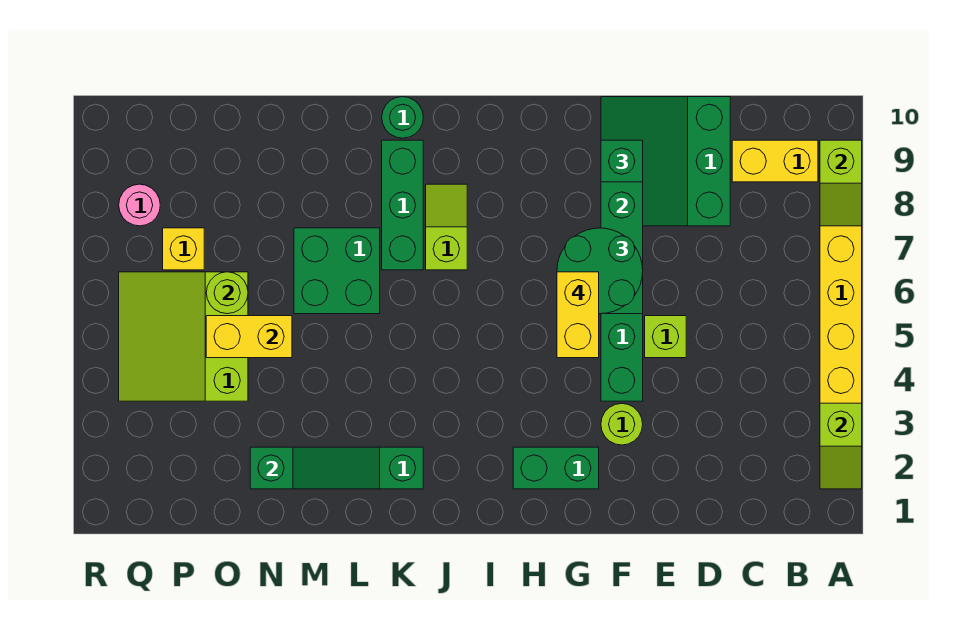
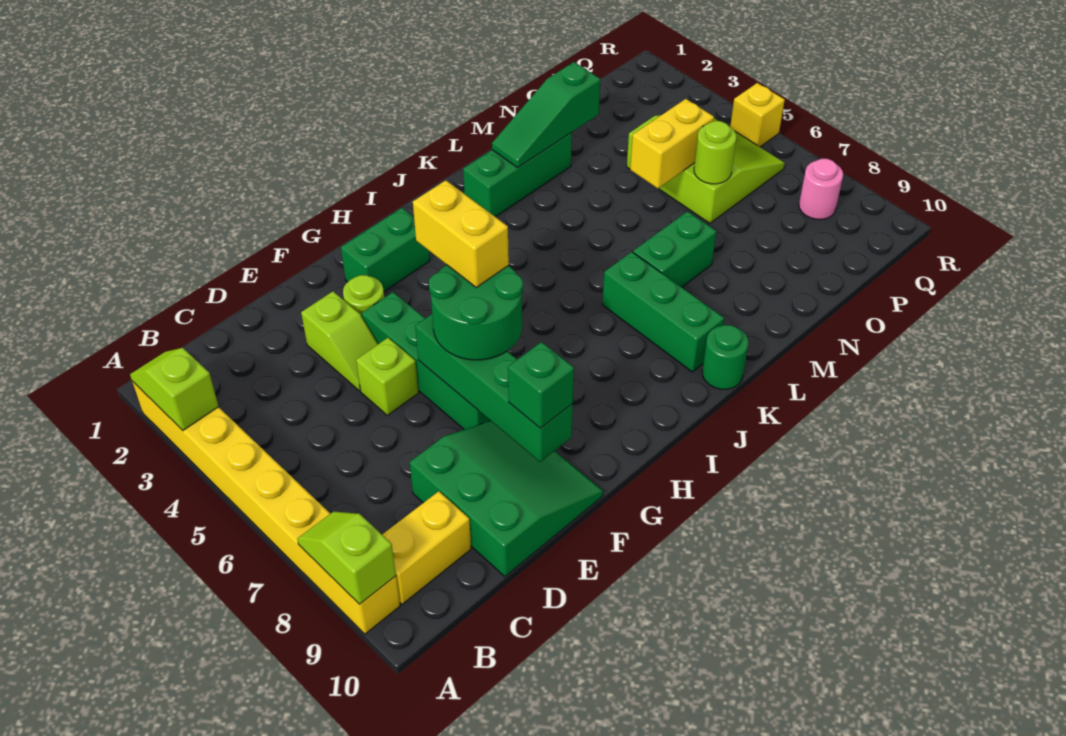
lime 1x2 slope [426,184,467,270] -> lime 1x2 slope moved to [301,292,378,391]
green 2x2 brick [294,228,380,314] -> green 1x2 brick [633,211,716,287]
yellow 1x1 brick [163,228,204,270] -> yellow 1x1 brick moved to [730,83,785,147]

